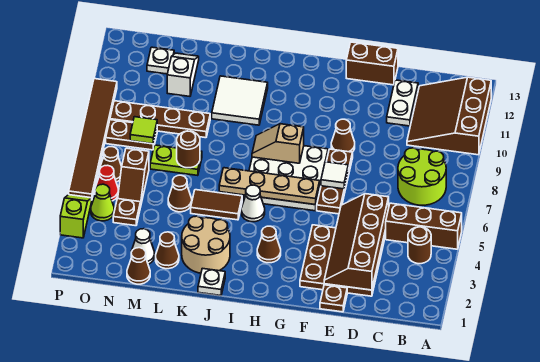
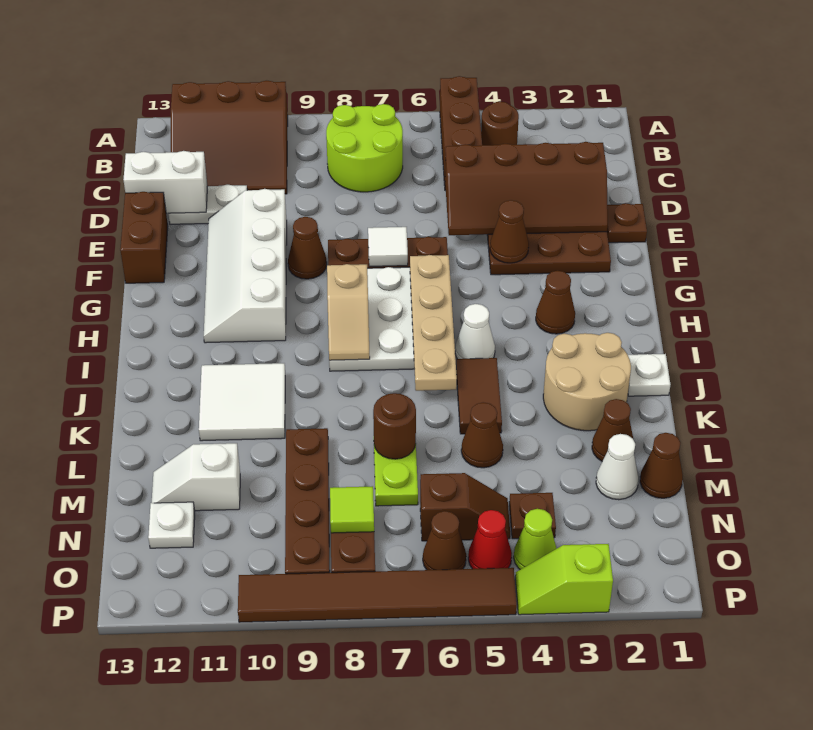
none -> white 1x2 brick [123,151,208,214]
none -> white 2x4 slope [204,189,287,343]
none -> brown 1x1 cone [490,200,529,263]

